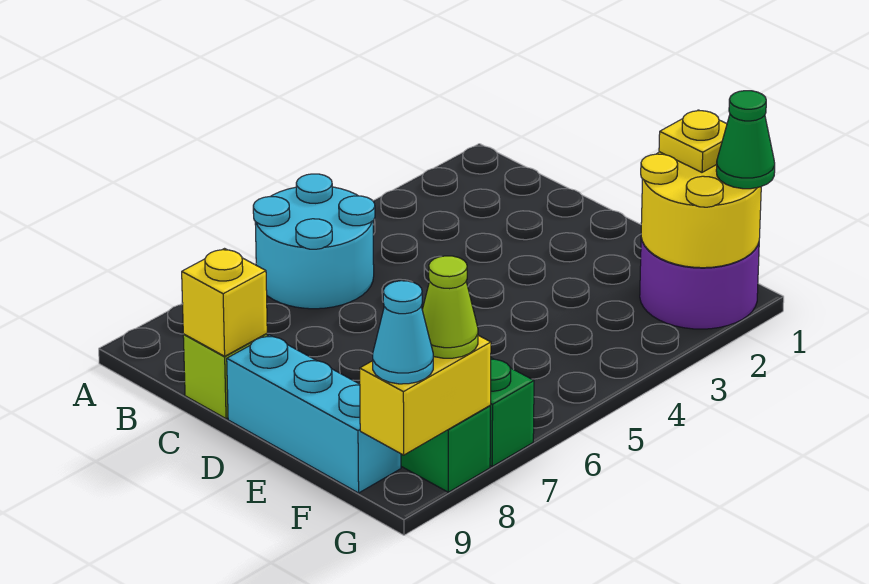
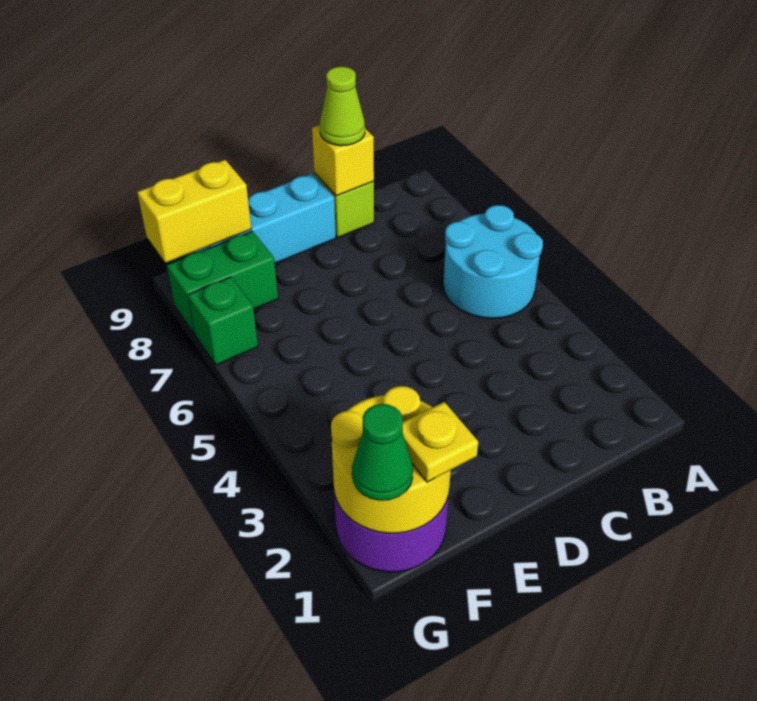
yellow 1x2 brick [360,335,491,455] -> yellow 1x2 brick turned to [137,160,251,263]
lime 1x1 cone [422,256,478,358] -> lime 1x1 cone moved to [320,67,365,146]
cyan 1x1 cone [373,281,433,384] -> none

